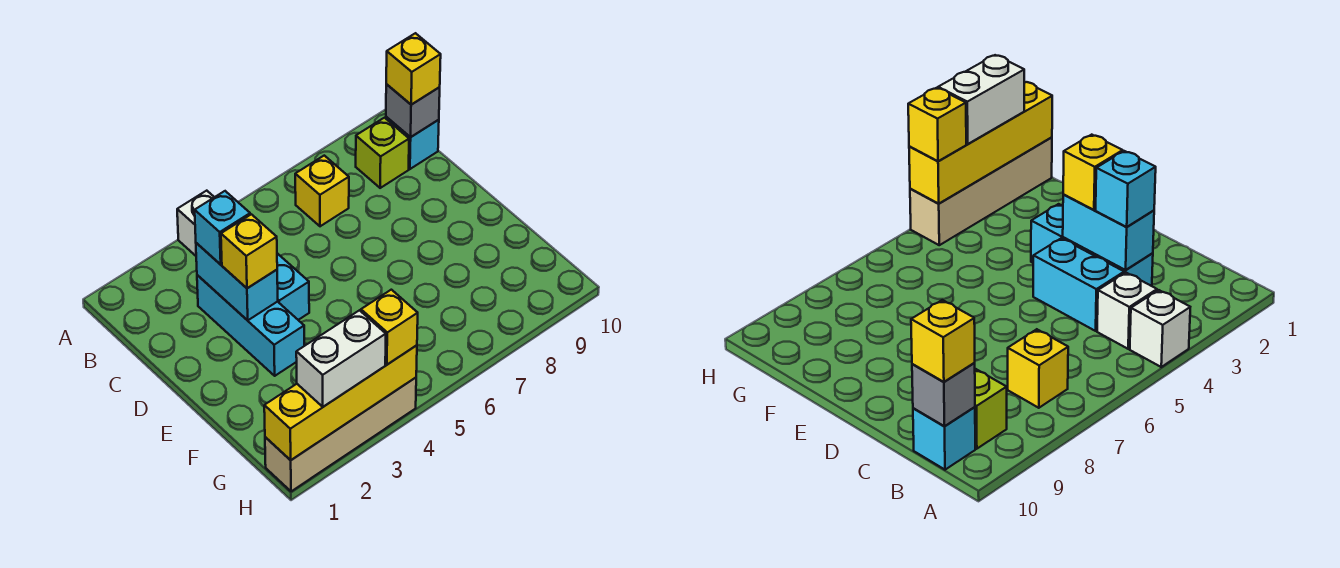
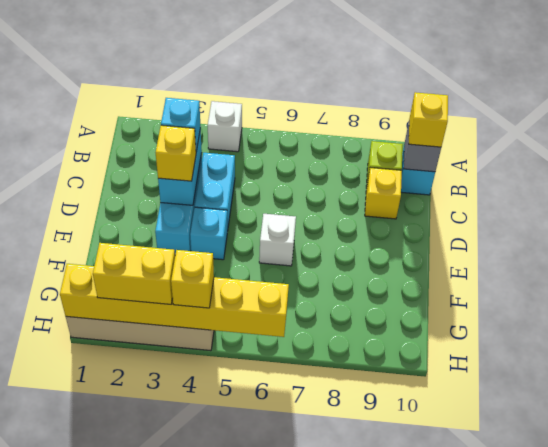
white 1x1 brick [1097,273,1157,349] -> white 1x1 brick moved to [259,214,296,266]
yellow 1x1 brick [295,156,349,226] -> yellow 1x1 brick moved to [365,168,402,219]
none -> cyan 1x1 brick [190,207,227,260]
yellow 1x4 brick [264,345,417,460] -> yellow 1x6 brick [60,264,289,337]
white 1x2 brick [296,310,386,407] -> yellow 1x2 brick [93,243,175,304]

